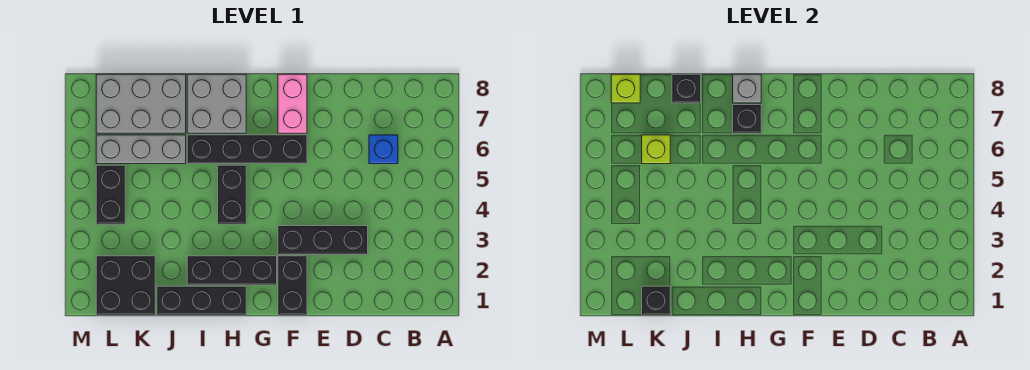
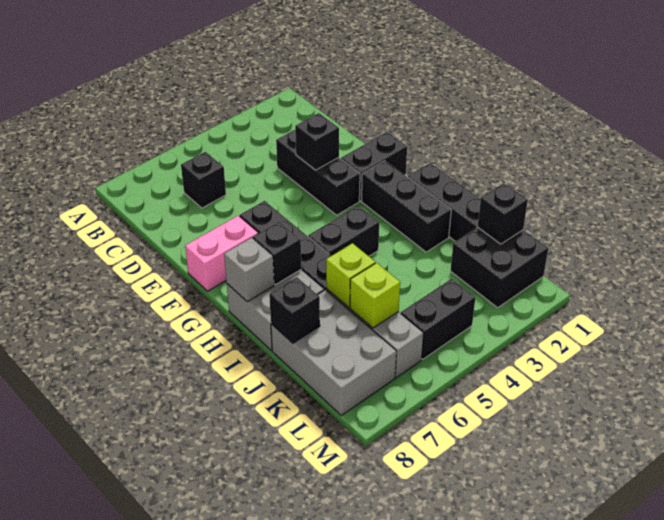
blue 1x1 brick [369,135,398,164] -> black 1x1 brick [181,152,226,208]
none -> black 1x1 brick [295,113,339,170]
lime 1x1 brick [611,74,640,103] -> lime 1x1 brick moved to [326,243,375,307]

